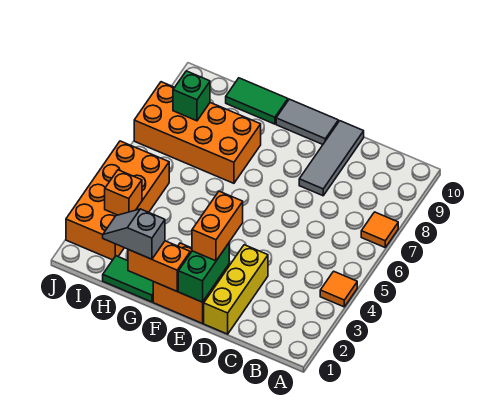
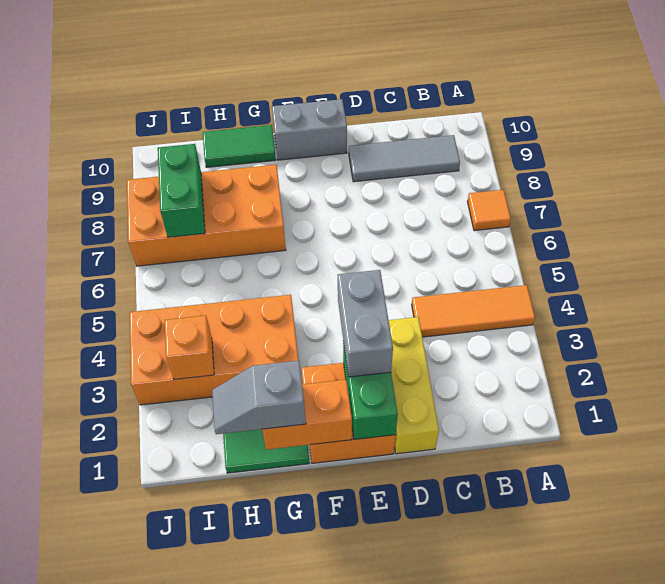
orange 1x1 tile [320,271,357,307] -> orange 1x3 tile [412,285,535,337]
grey 1x3 tile [299,121,364,196] -> grey 1x3 tile turned to [349,135,460,182]
orange 1x2 brick [192,191,243,261] -> grey 1x2 brick [338,270,393,377]
grey 1x2 tile [276,99,338,144] -> grey 1x2 brick [272,99,347,160]
orange 2x4 brick [66,141,169,260] -> orange 2x4 brick turned to [130,295,298,405]
green 1x1 brick [173,71,210,121] -> green 1x2 brick [158,144,205,237]

